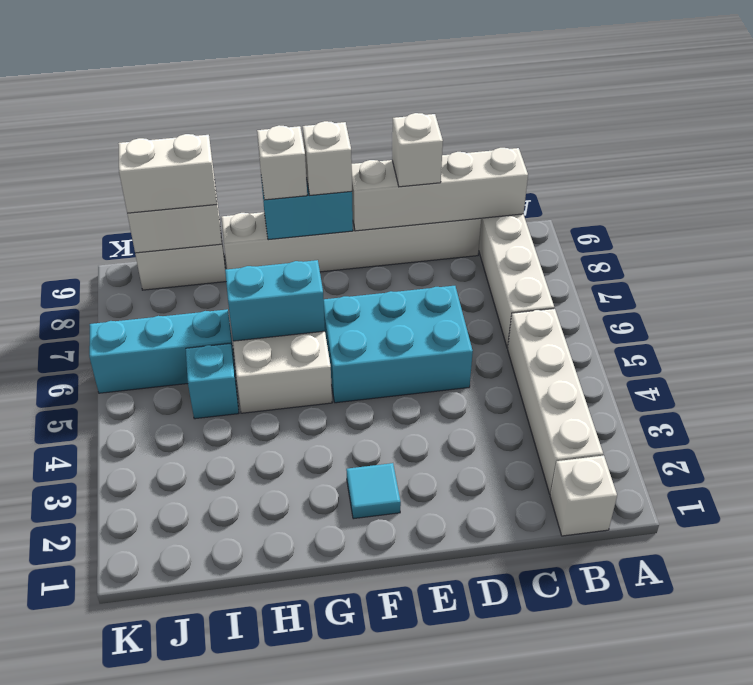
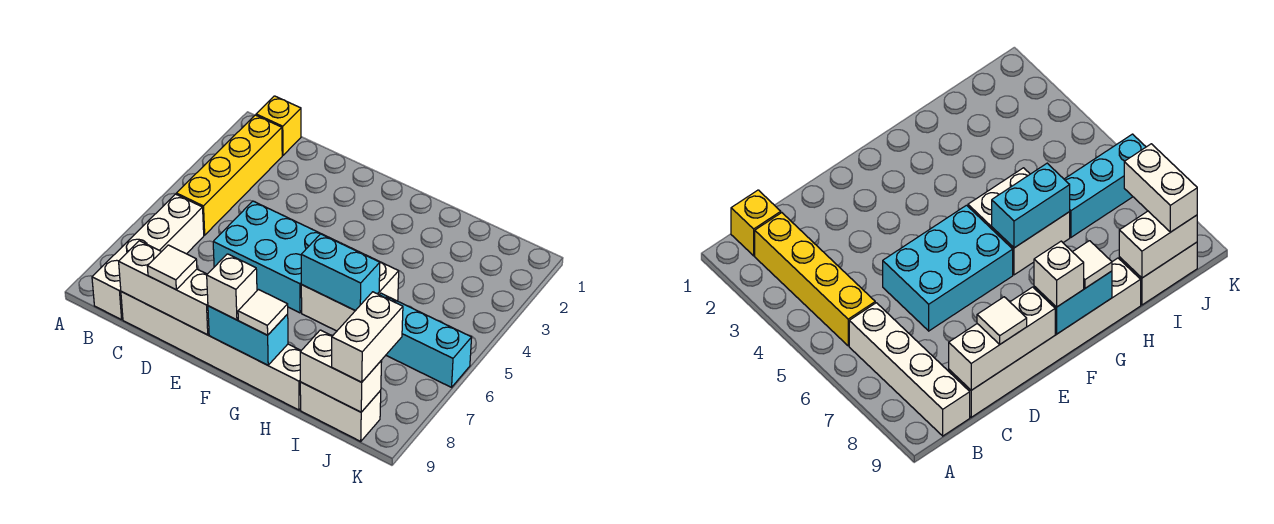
white 1x1 brick [550,456,617,536] -> yellow 1x1 brick [256,96,301,155]
white 1x4 brick [508,309,603,494] -> yellow 1x4 brick [176,115,282,235]
white 1x4 brick [352,148,528,231] -> white 1x3 brick [119,241,209,335]
white 1x1 brick [392,113,443,187] -> white 1x1 tile [147,245,197,290]
cyan 1x1 tile [346,463,401,519] -> none
white 1x1 brick [257,125,307,200] -> white 1x1 tile [238,290,288,335]
cyan 1x1 brick [186,343,239,419] -> none
white 1x2 brick [118,134,217,213] -> white 1x2 brick turned to [332,292,403,382]

